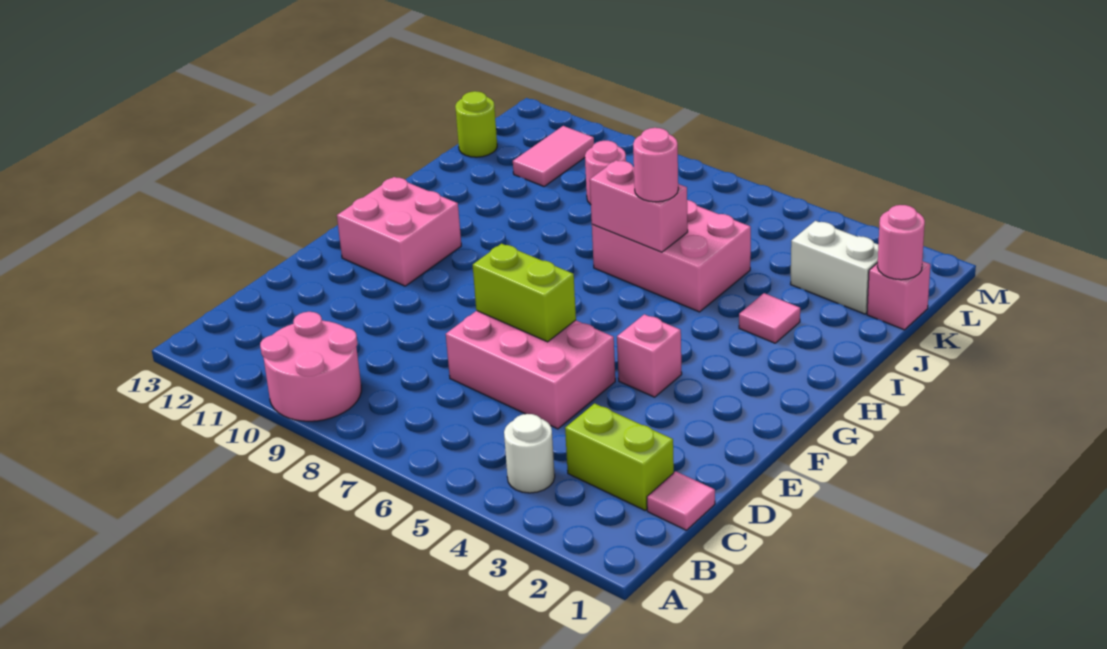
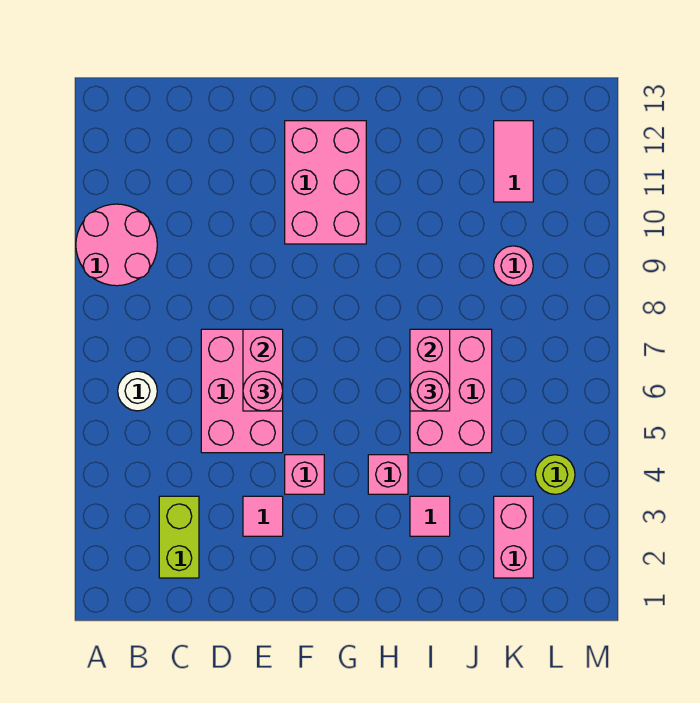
white 1x1 round brick [504,414,555,493] -> white 1x1 round brick moved to [118,371,157,411]
pink 1x1 tile [647,471,715,530] -> pink 1x1 tile moved to [243,496,283,536]
lime 1x2 brick [473,244,576,342] -> pink 1x2 brick [243,329,283,411]
pink 2x2 brick [337,177,461,286] -> pink 2x3 brick [285,121,366,244]
pink 1x1 brick [867,261,930,330] -> pink 1x1 brick moved to [368,455,408,494]
pink 1x1 round brick [877,205,925,280] -> pink 1x1 round brick moved to [243,371,283,411]
white 1x2 brick [791,221,878,314] -> pink 1x2 brick [494,496,533,578]
pink 1x2 tile [513,126,594,186] -> pink 1x2 tile turned to [494,121,533,202]
lime 1x1 round brick [455,91,497,157] -> lime 1x1 round brick moved to [535,455,575,494]

